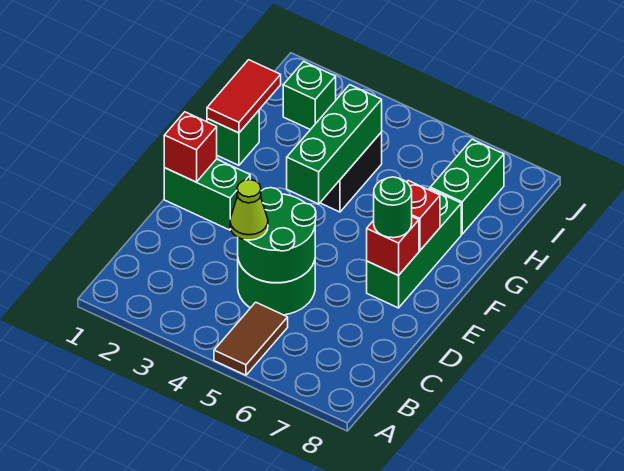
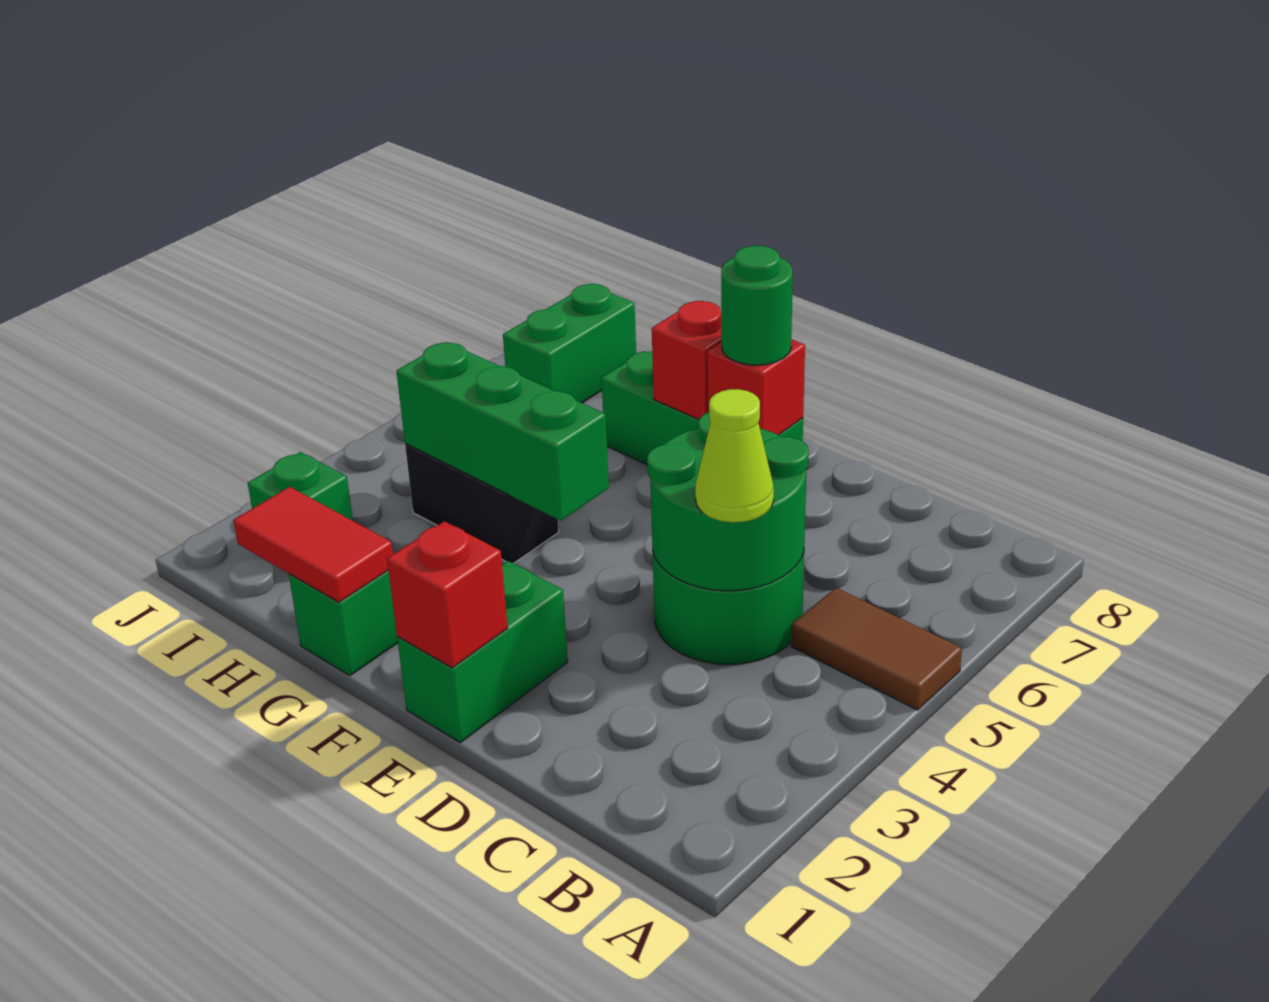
green 1x2 brick [430,139,504,234] -> green 1x2 brick turned to [503,284,636,403]

